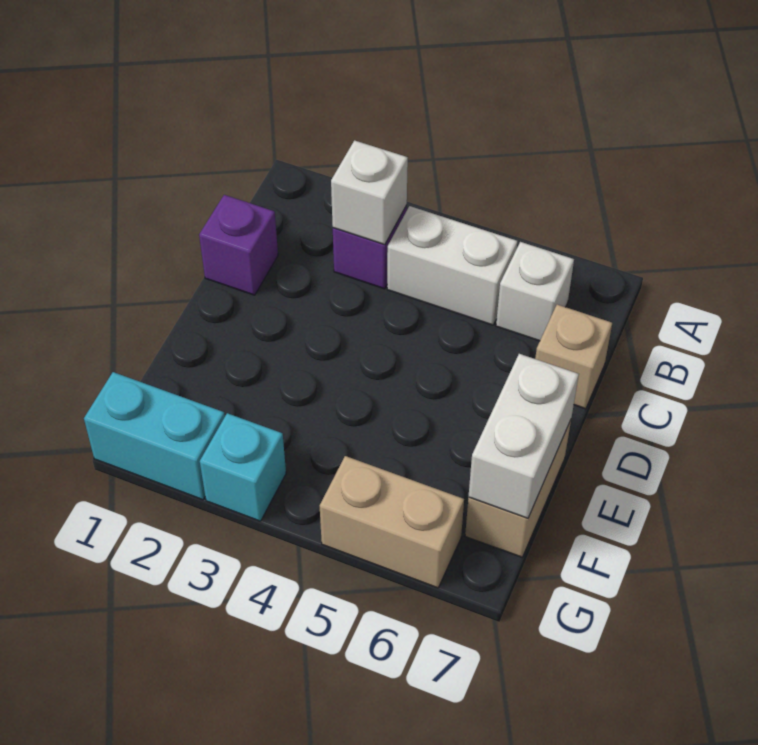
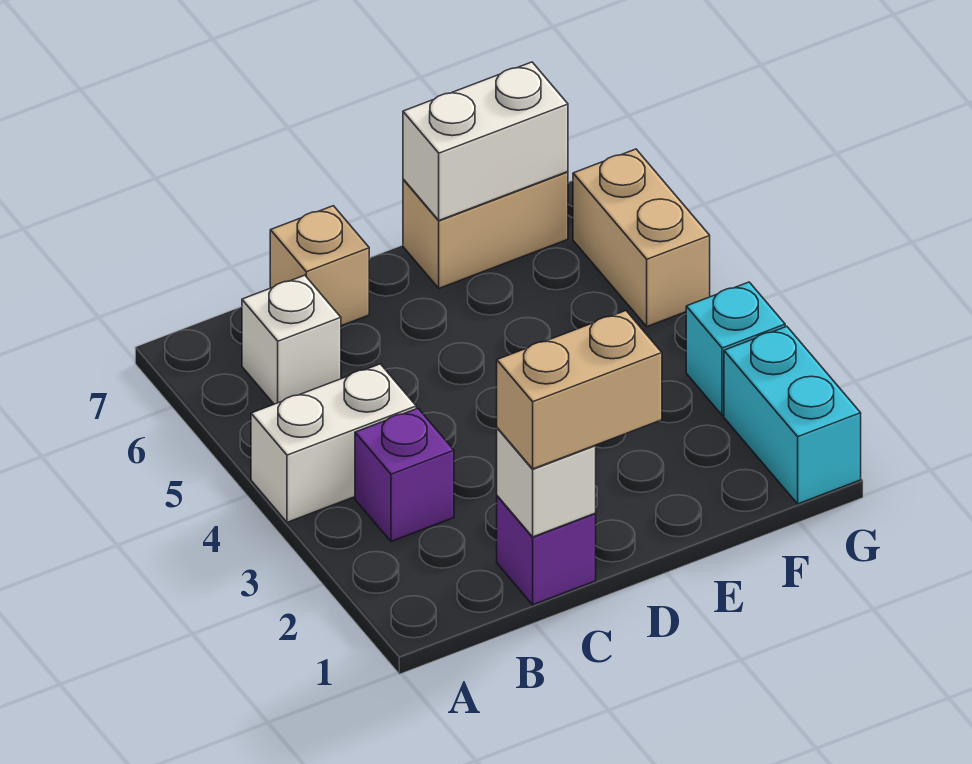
white 1x1 brick [331,140,408,245] -> white 1x1 brick moved to [497,428,596,537]
white 1x2 brick [387,206,517,325] -> white 1x2 brick turned to [251,364,416,522]
none -> tan 1x2 brick [497,311,662,469]

